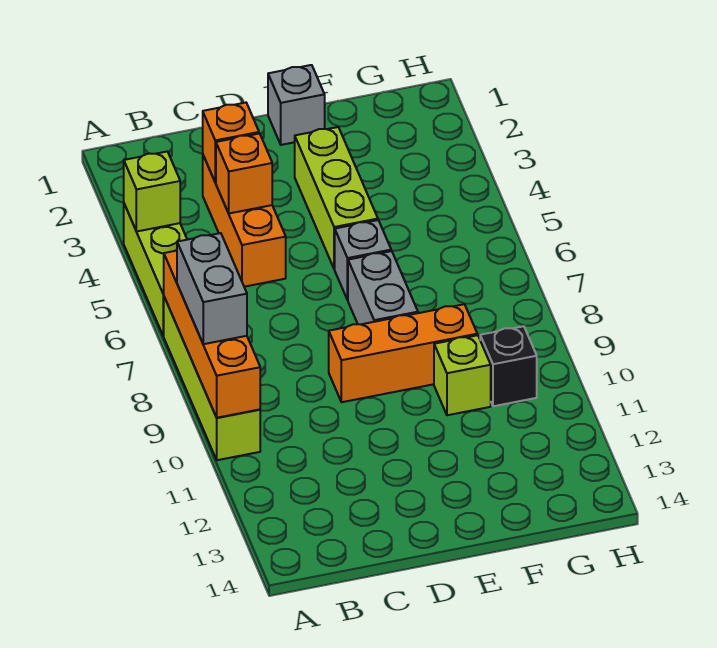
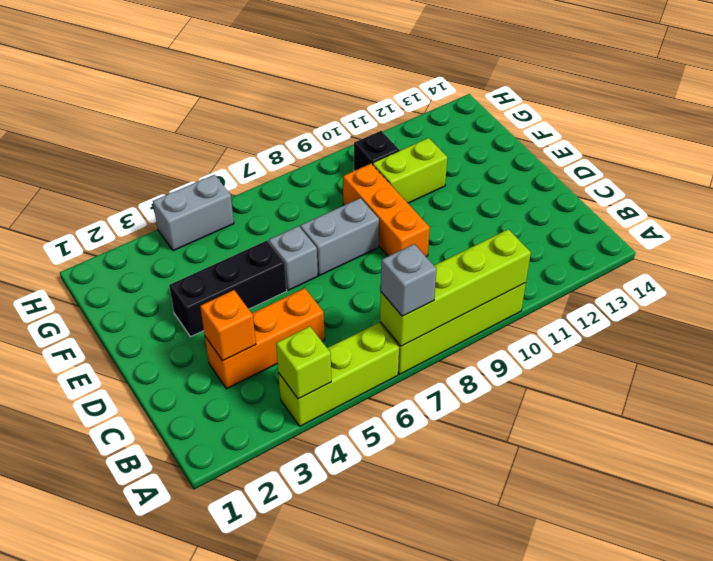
orange 1x4 brick [164,251,260,418] -> lime 1x4 brick [380,229,531,346]
grey 1x2 brick [177,233,247,344] -> grey 1x2 brick moved to [153,175,234,251]
orange 1x1 brick [216,134,272,213] -> none
grey 1x1 brick [268,65,325,145] -> grey 1x1 brick moved to [381,244,437,316]
lime 1x3 brick [295,127,378,269] -> black 1x3 brick [169,241,287,337]
lime 1x1 brick [434,335,491,415] -> lime 1x2 brick [373,138,447,203]

